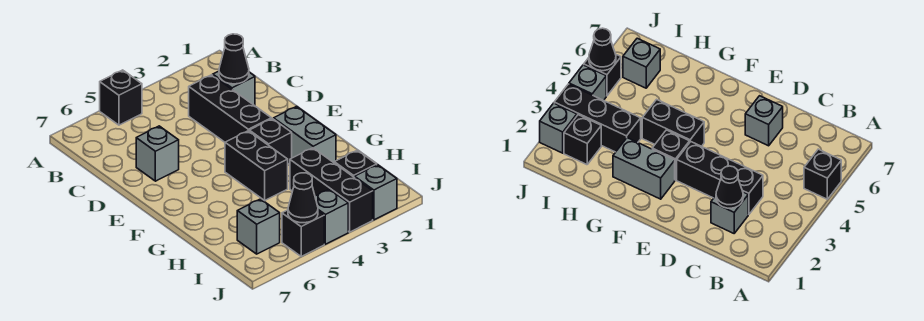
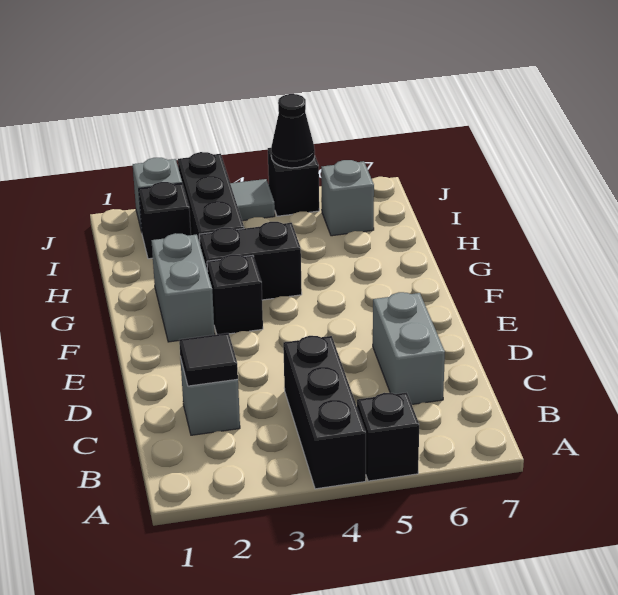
black 1x1 cone [219,34,249,84] -> black 1x1 tile [179,333,238,386]
black 1x3 brick [189,75,271,142] -> black 1x3 brick moved to [283,336,366,489]
grey 1x1 brick [136,126,179,181] -> grey 1x2 brick [373,292,445,404]
black 1x2 brick [225,131,288,200] -> black 1x2 brick turned to [199,222,302,300]
grey 1x1 brick [315,189,348,244] -> grey 1x1 tile [230,179,275,221]

